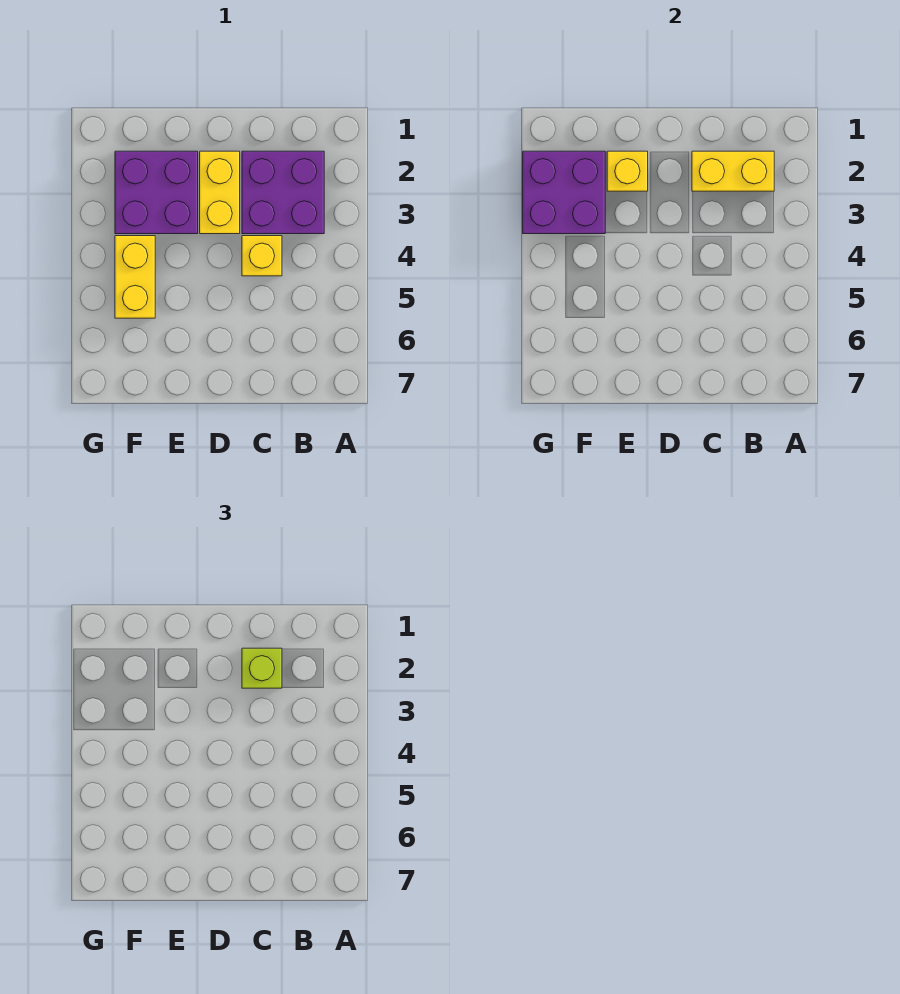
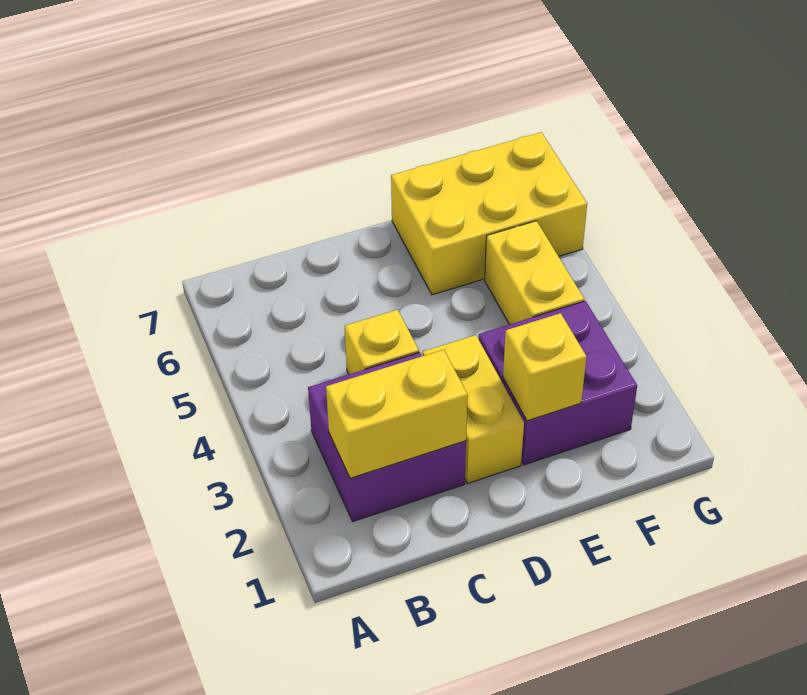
lime 1x1 brick [242,648,282,688] -> none
none -> yellow 2x3 brick [391,132,587,295]
purple 2x2 brick [523,151,605,234] -> none

